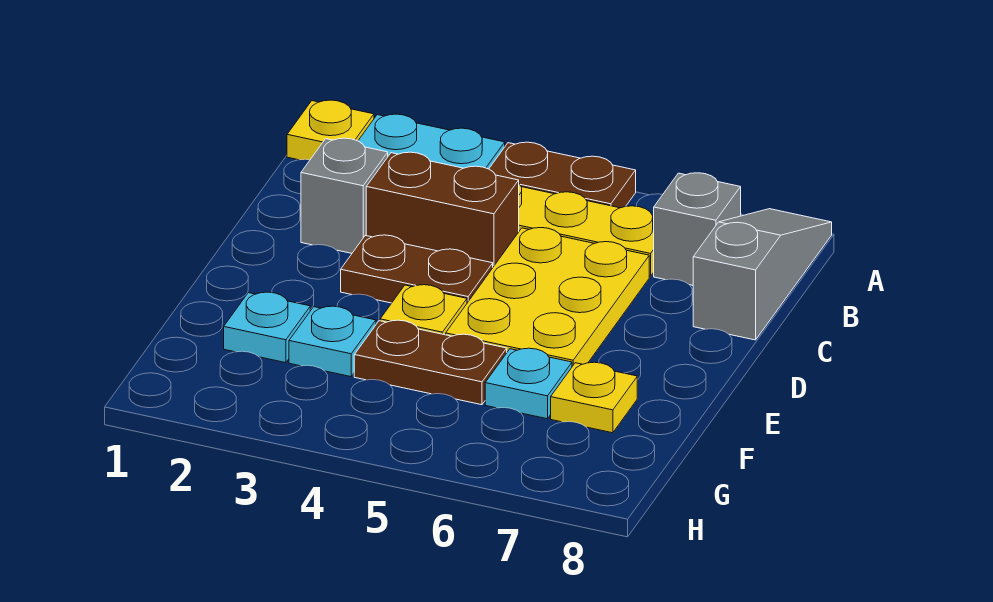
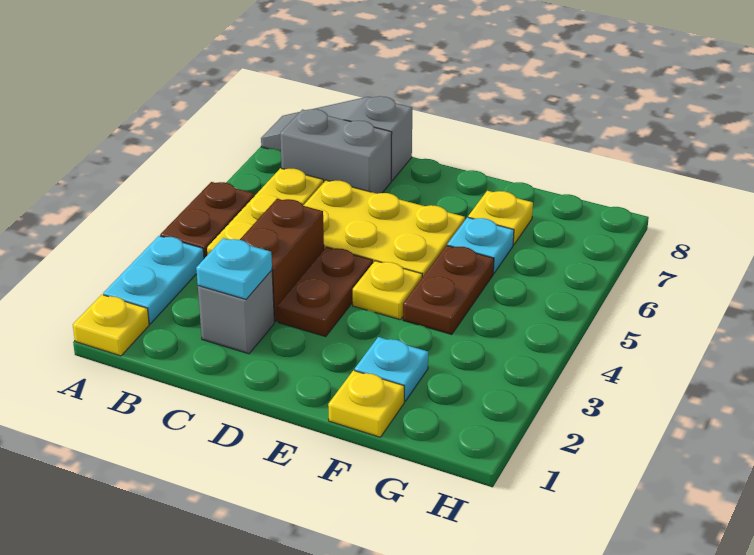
grey 1x1 brick [654,173,741,285] -> grey 1x2 brick [280,109,392,194]
none -> yellow 1x1 plate [328,370,404,437]
cyan 1x1 plate [289,306,376,377] -> cyan 1x1 plate moved to [196,238,272,299]

